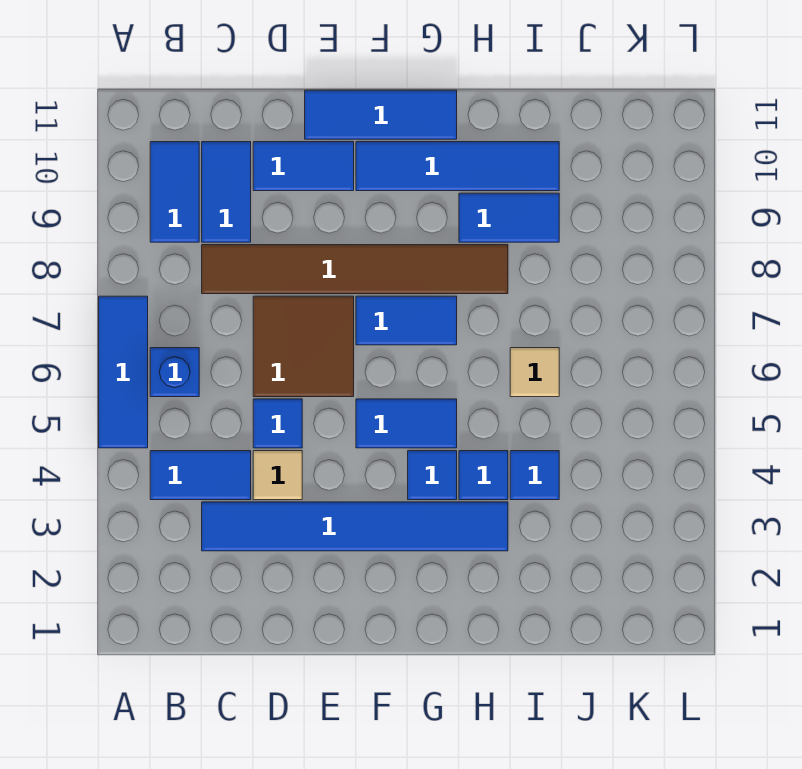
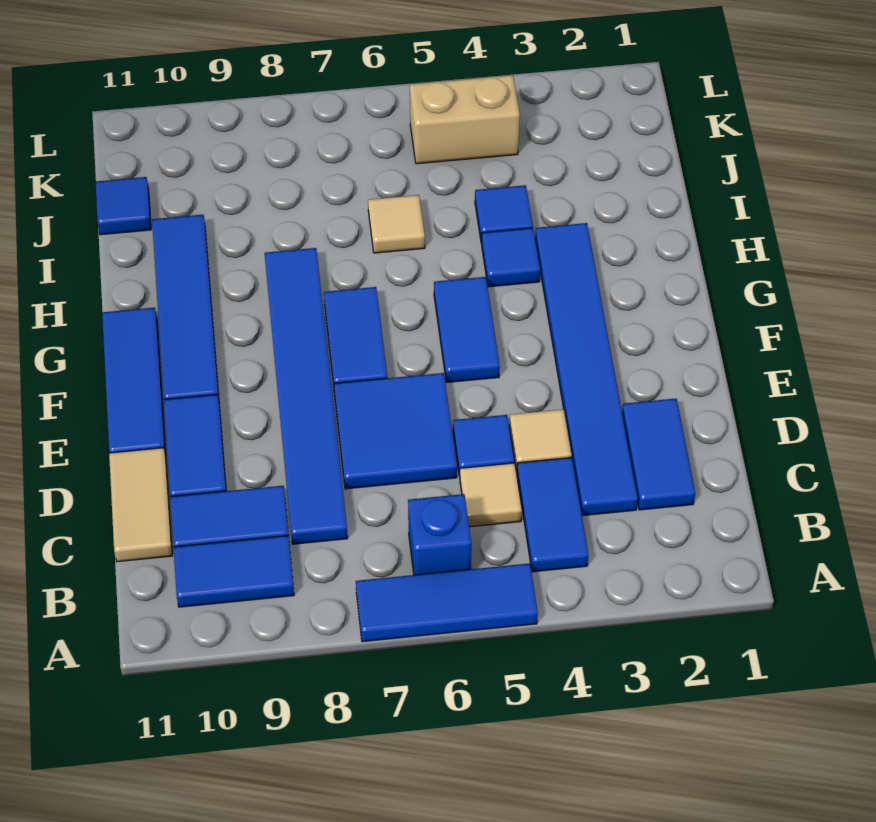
none -> tan 1x1 tile [460,463,522,527]
brown 1x6 tile [202,245,508,294] -> blue 1x6 tile [265,248,348,544]
none -> tan 1x2 tile [109,448,172,562]
brown 2x2 tile [253,296,354,397] -> blue 2x2 tile [334,373,457,489]
blue 1x1 tile [408,451,457,500] -> blue 1x1 tile moved to [96,177,151,235]
blue 1x2 tile [459,193,559,242] -> blue 1x2 tile moved to [622,399,695,510]
none -> tan 1x2 brick [410,75,520,164]

